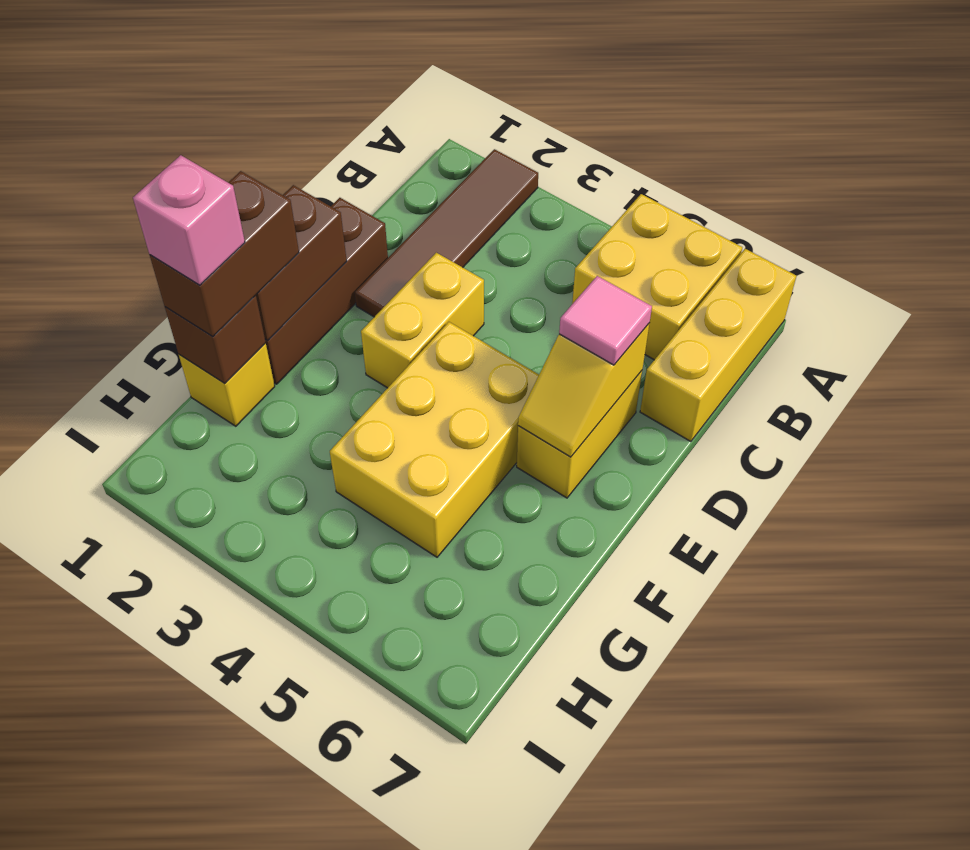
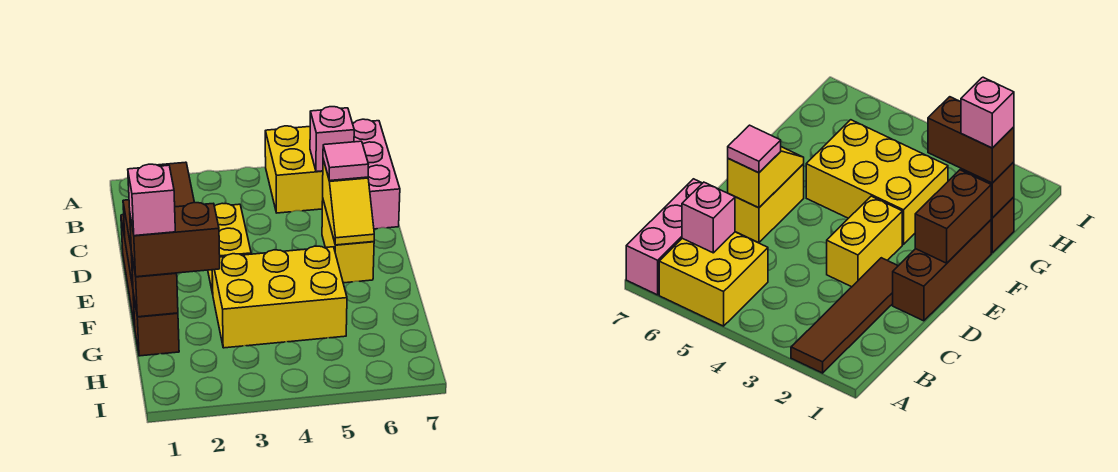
yellow 1x3 brick [640,249,796,442] -> pink 1x3 brick [352,119,400,229]
none -> pink 1x1 brick [310,107,354,172]
yellow 2x3 brick [330,322,539,557] -> yellow 2x3 brick turned to [212,246,347,348]
brown 1x2 brick [150,171,299,337] -> brown 1x2 brick turned to [130,203,220,277]
yellow 1x1 brick [179,343,275,426] -> brown 1x1 brick [133,293,179,356]

